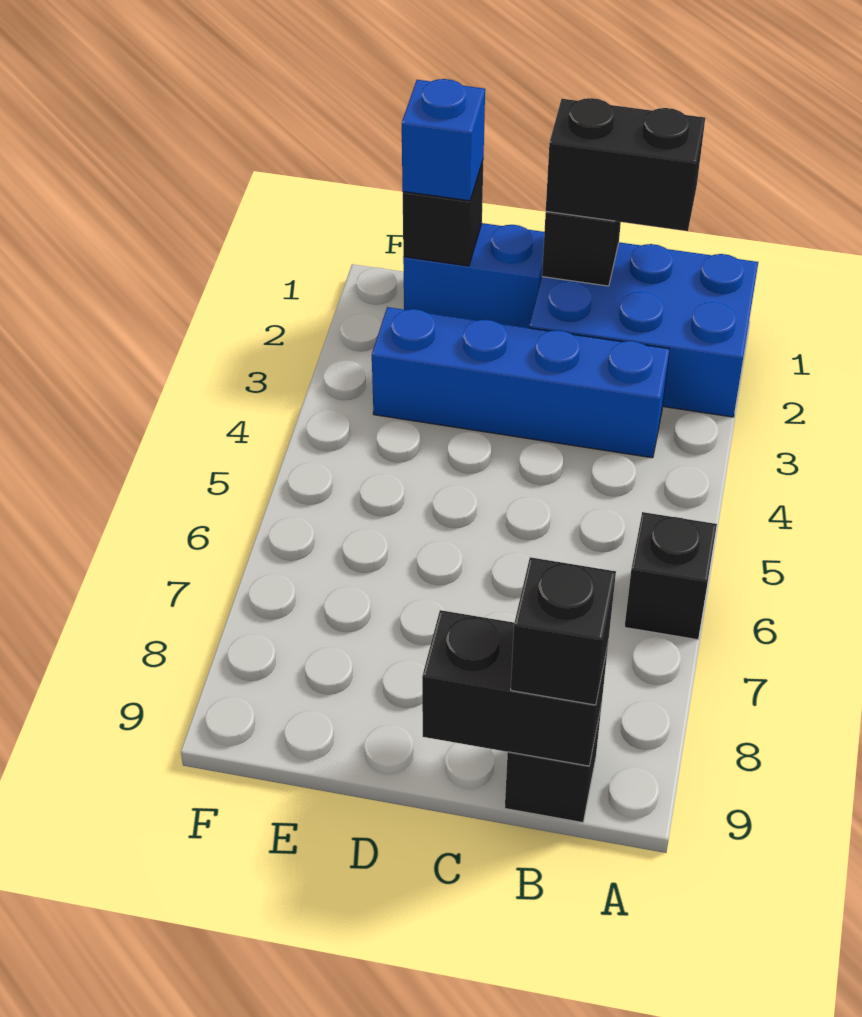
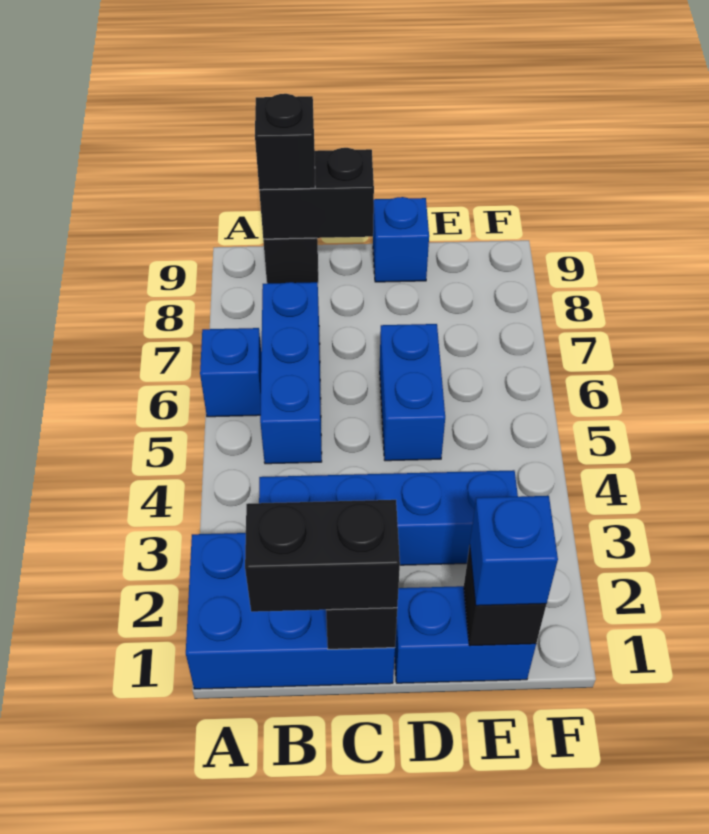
black 1x1 brick [625,512,717,640] -> blue 1x1 brick [200,328,261,417]
none -> blue 1x3 brick [260,282,322,464]
none -> blue 1x2 brick [380,324,445,461]
none -> blue 1x1 brick [373,197,429,282]

